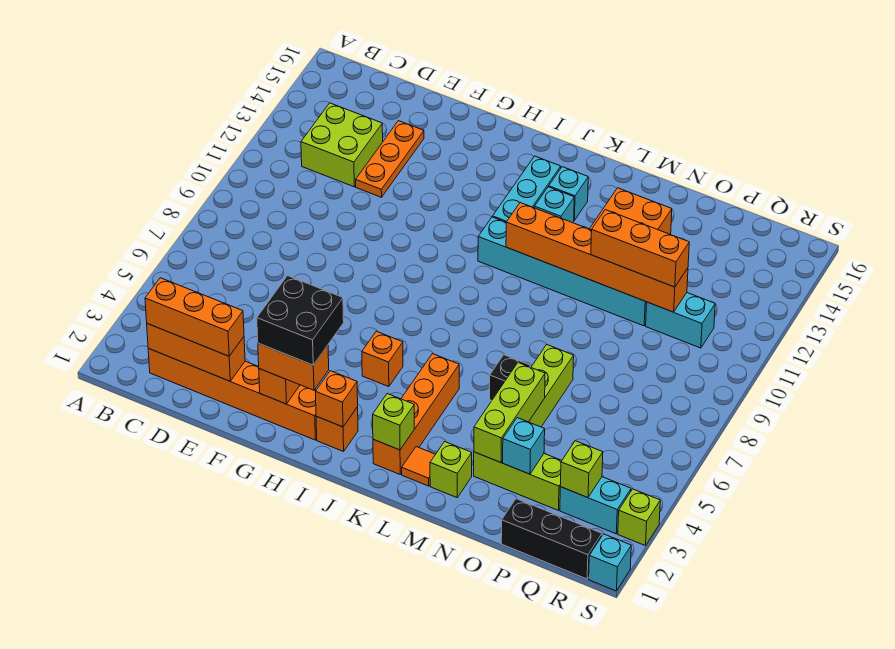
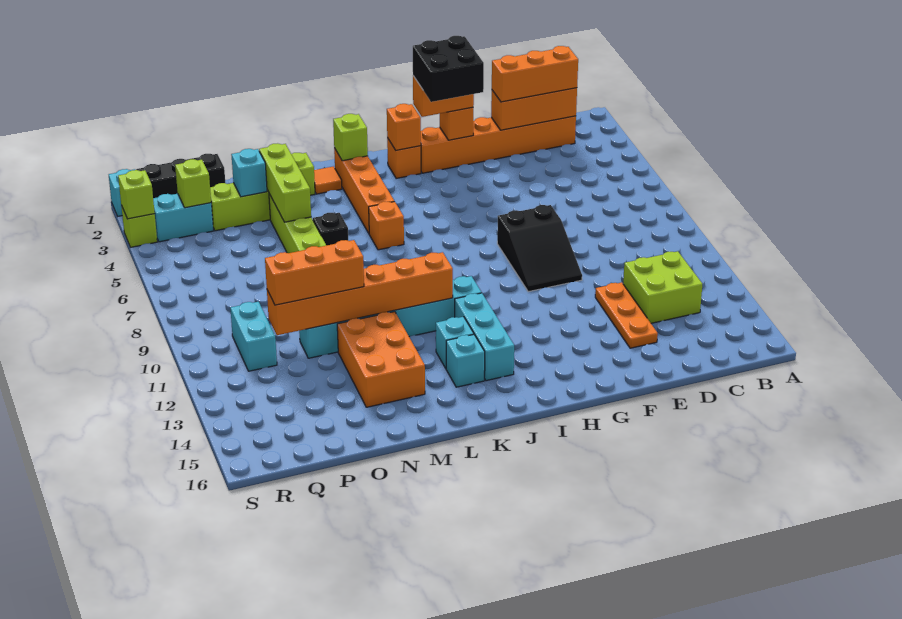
none -> black 2x3 slope [497,205,582,292]
orange 1x1 brick [362,331,403,387] -> orange 1x1 brick moved to [369,202,404,250]
cyan 1x2 brick [646,293,715,348] -> cyan 1x2 brick turned to [230,302,277,371]
none -> lime 1x1 brick [118,170,155,219]

